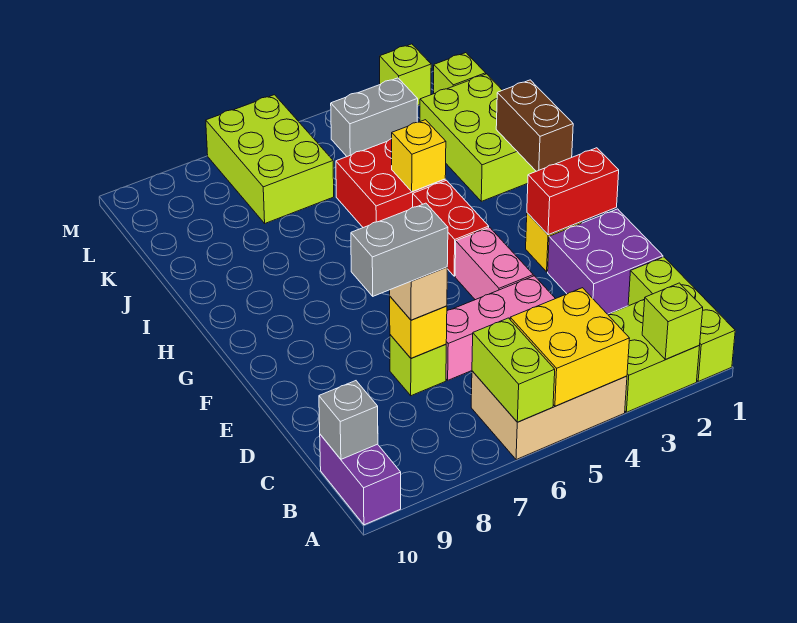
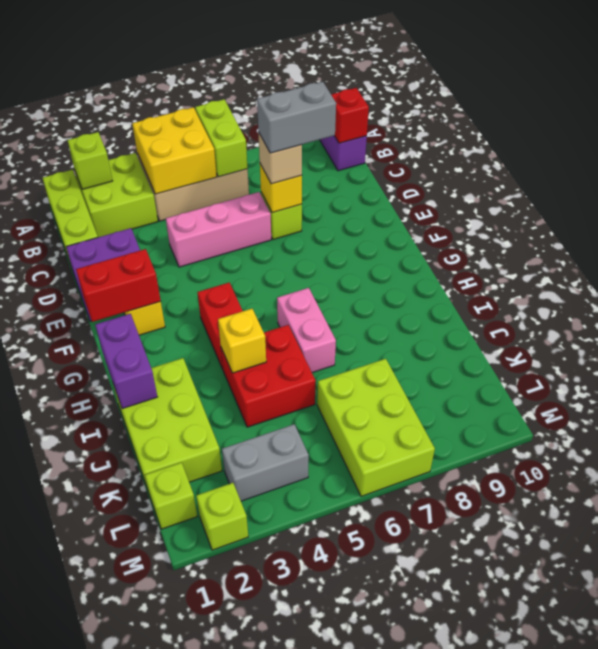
grey 1x1 brick [319,381,378,459] -> red 1x1 brick [331,88,369,143]
pink 1x2 brick [455,227,533,300] -> pink 1x2 brick moved to [277,288,336,373]
brown 1x2 brick [496,80,573,171] -> purple 1x2 brick [95,314,157,409]

